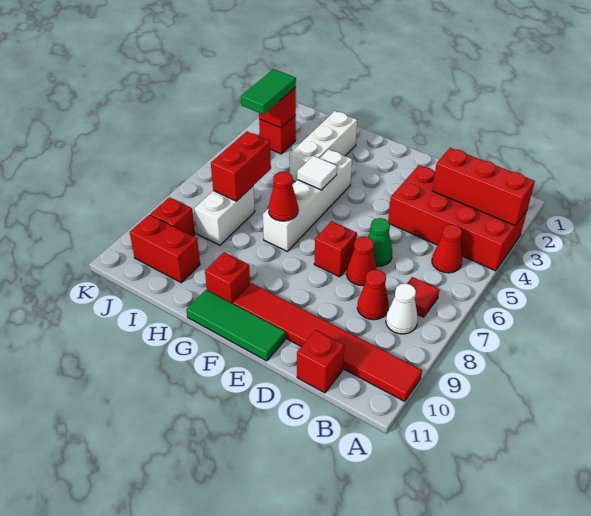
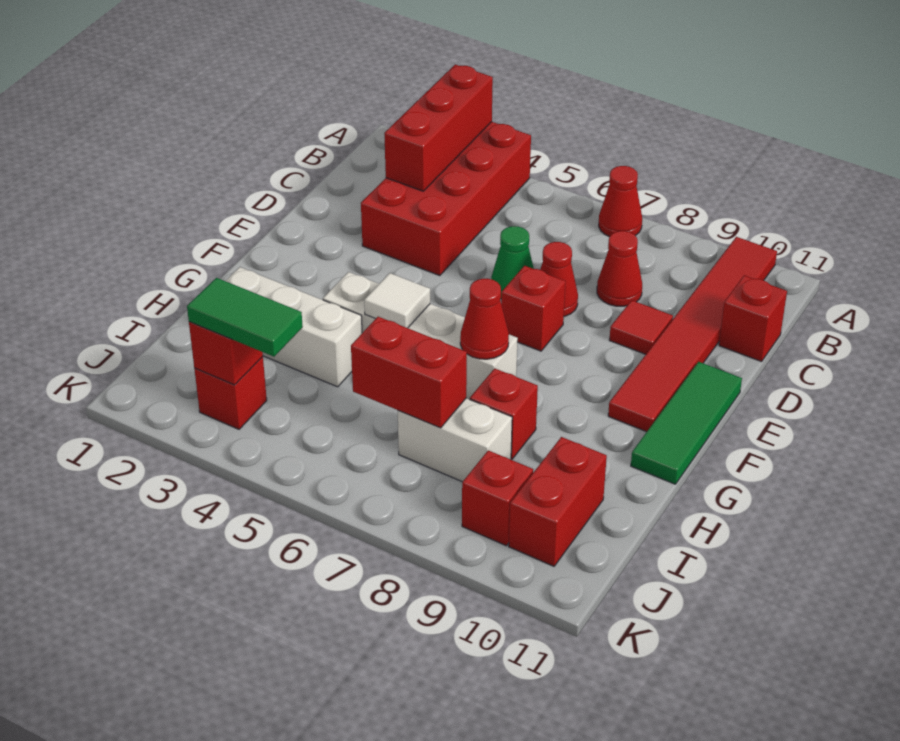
red 1x1 cone [432,224,462,273] -> red 1x1 cone moved to [599,166,642,237]
red 1x1 tile [407,277,439,317] -> red 1x1 tile moved to [609,300,673,354]
white 1x1 cone [386,283,418,334] -> none
red 1x1 brick [205,252,250,304] -> red 1x1 brick moved to [470,368,538,459]

